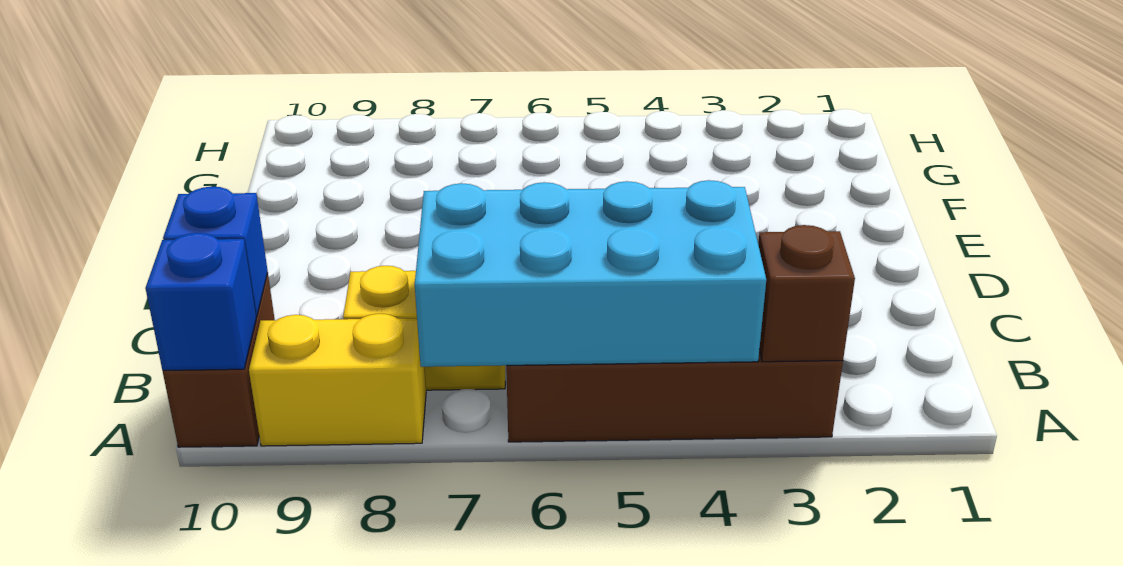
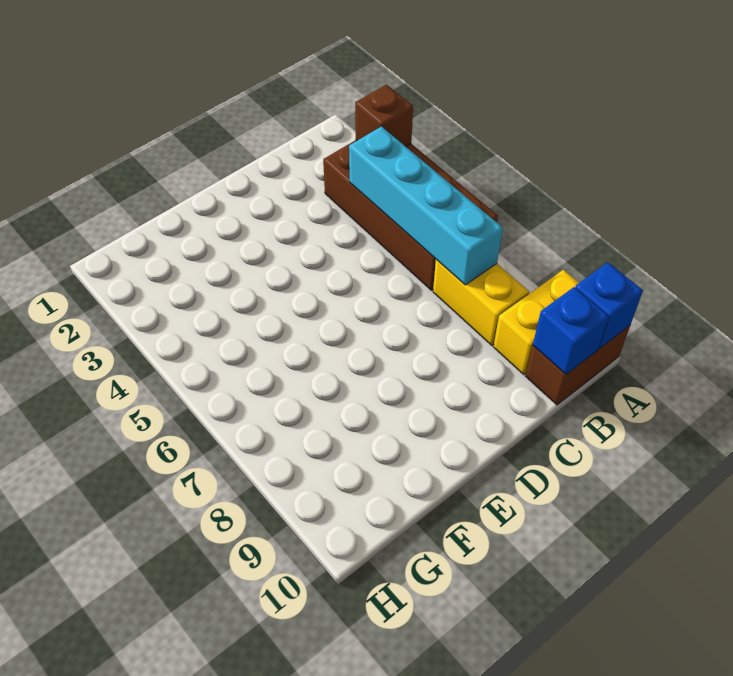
cyan 2x4 brick [415,180,766,367] -> cyan 1x4 brick [349,126,503,285]
yellow 1x2 brick [249,314,426,446] -> yellow 1x2 brick turned to [493,270,579,375]

